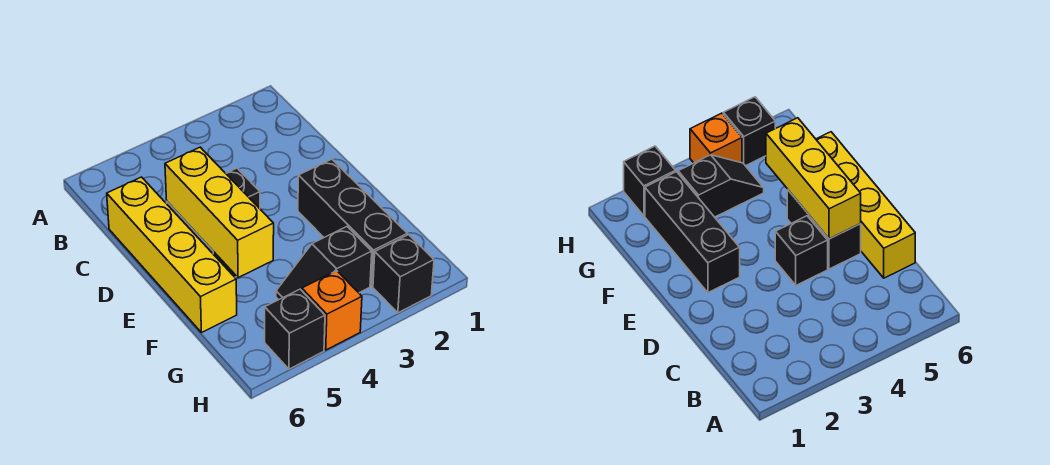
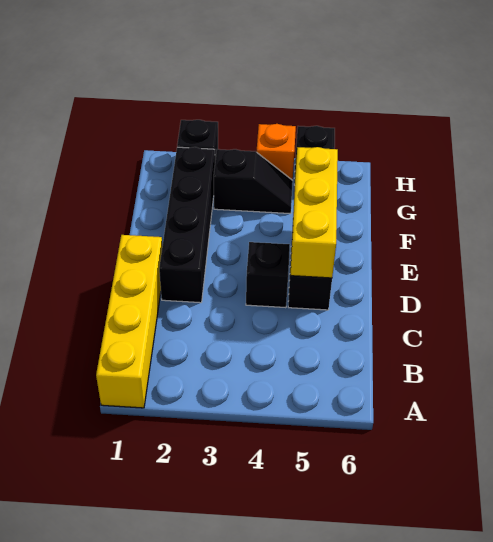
yellow 1x4 brick [107,177,237,333] -> yellow 1x4 brick moved to [96,235,162,408]
black 1x3 brick [298,159,407,286] -> black 1x4 brick [159,147,215,303]

